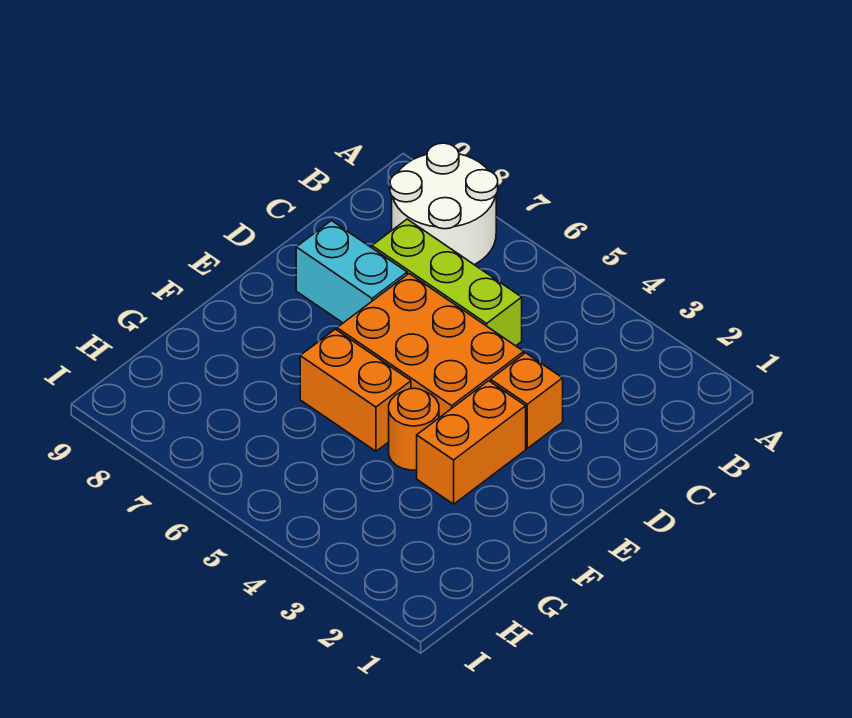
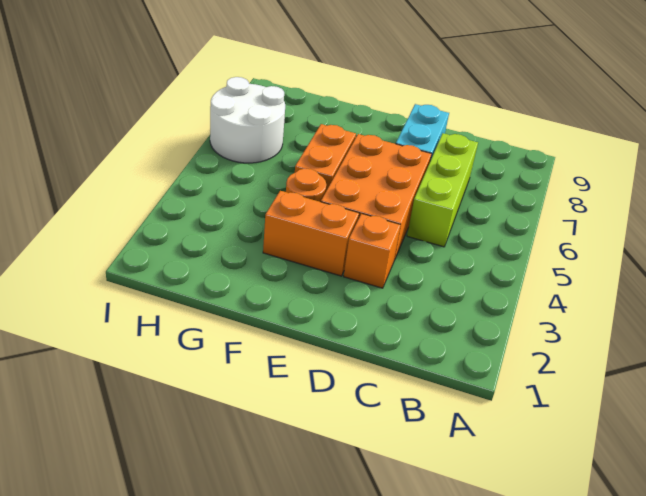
white 2x2 round brick [390,143,498,265] -> white 2x2 round brick moved to [210,77,285,163]

